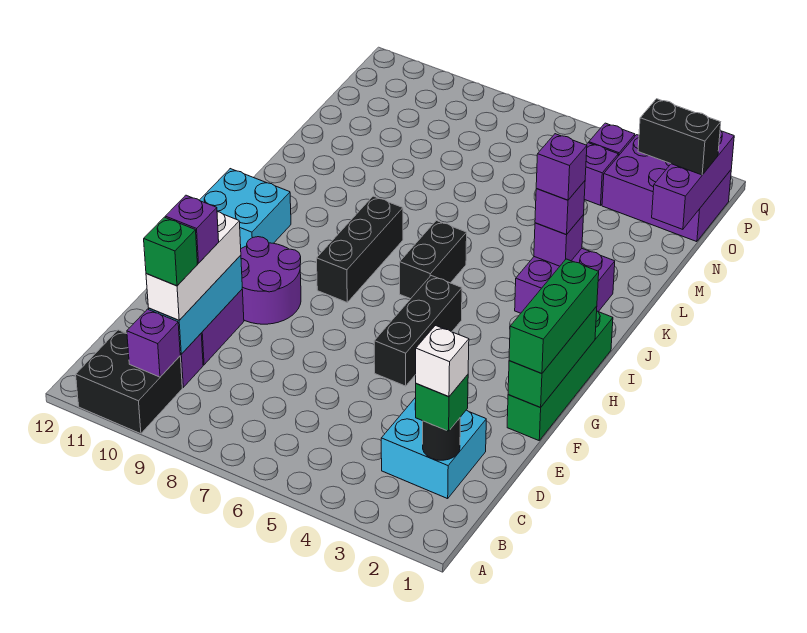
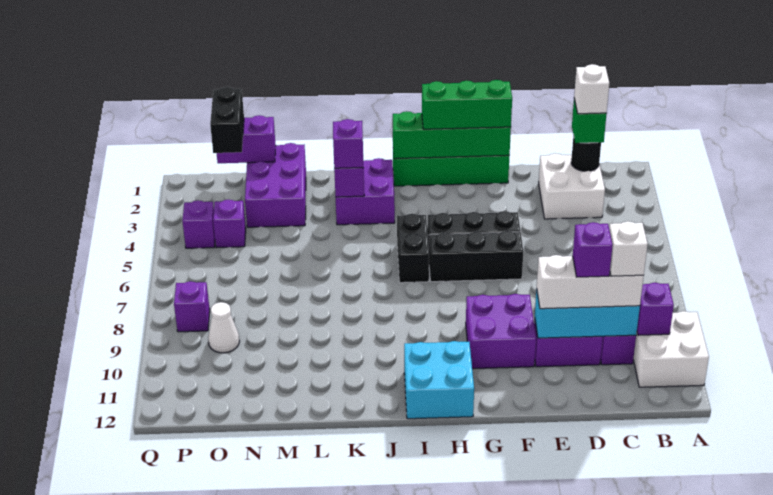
black 2x2 brick [76,330,182,434] -> white 2x2 brick [633,311,709,387]
cyan 2x2 brick [381,397,486,499] -> white 2x2 brick [539,154,605,219]
green 1x1 brick [144,217,197,286] -> white 1x1 brick [609,221,648,276]
green 1x3 brick [508,306,597,407] -> green 1x4 brick [393,111,511,159]
purple 2x2 round brick [241,237,301,324] -> purple 2x2 brick [466,294,536,369]
black 1x3 brick [317,196,403,302] -> black 1x3 brick moved to [429,231,523,282]
black 1x2 brick [400,221,467,299] -> black 1x2 brick turned to [397,214,429,283]
purple 1x1 brick [536,134,587,200] -> purple 1x1 brick moved to [174,281,210,332]
purple 1x3 brick [652,130,734,229] -> purple 1x2 brick [217,115,276,163]
purple 2x3 brick [602,135,731,242] -> purple 2x3 brick moved to [245,143,306,227]
none -> white 1x1 cone [208,302,239,353]

